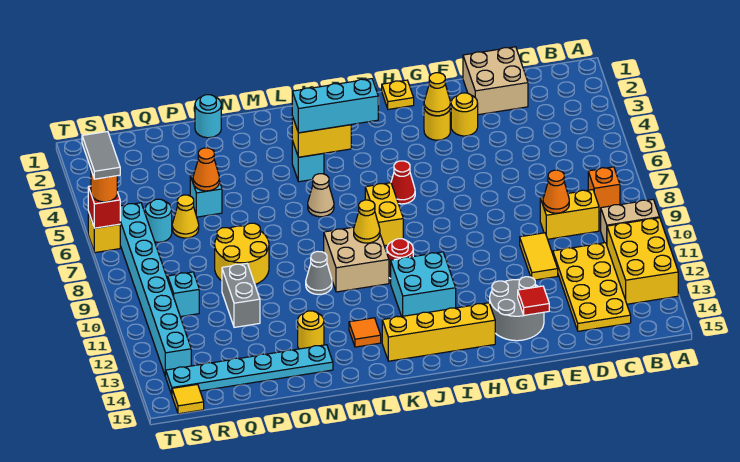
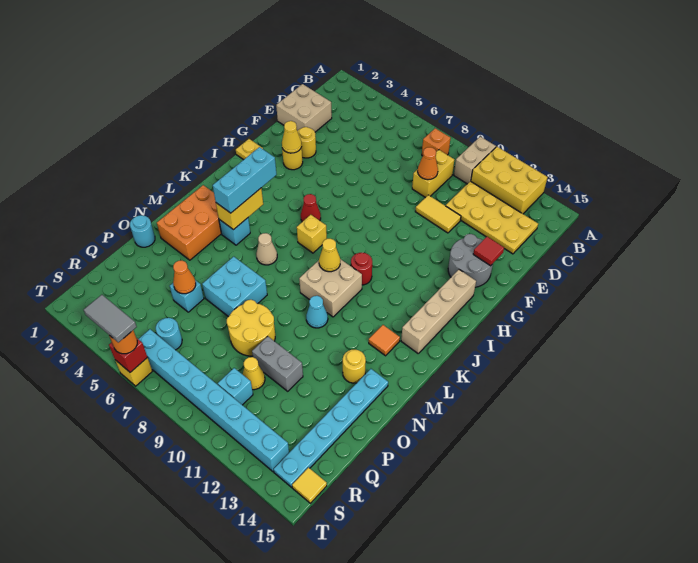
yellow 1x4 brick [382,303,495,361] -> tan 1x4 brick [401,270,476,353]
cyan 2x2 brick [391,252,456,317] -> cyan 2x2 brick moved to [202,257,267,317]
yellow 1x2 brick [365,183,403,246] -> yellow 1x1 brick [297,215,327,253]
none -> orange 2x3 brick [157,185,221,260]
grey 1x1 cone [306,251,332,294] -> cyan 1x1 cone [306,296,328,328]
yellow 1x1 cone [172,195,199,238] -> yellow 1x1 cone moved to [243,357,265,390]

